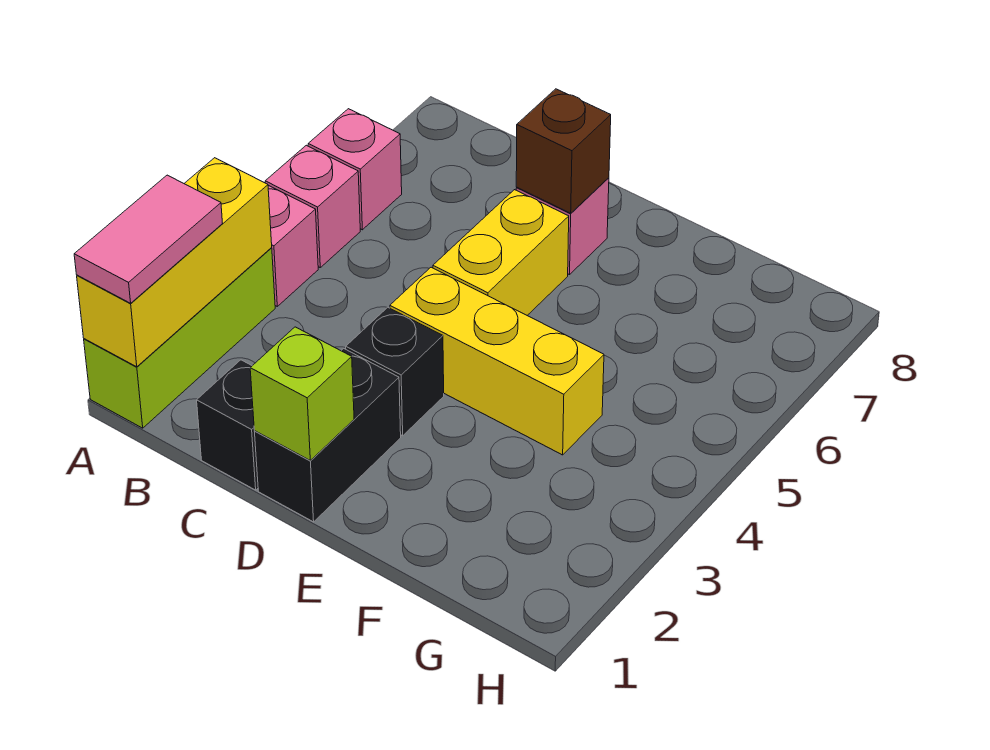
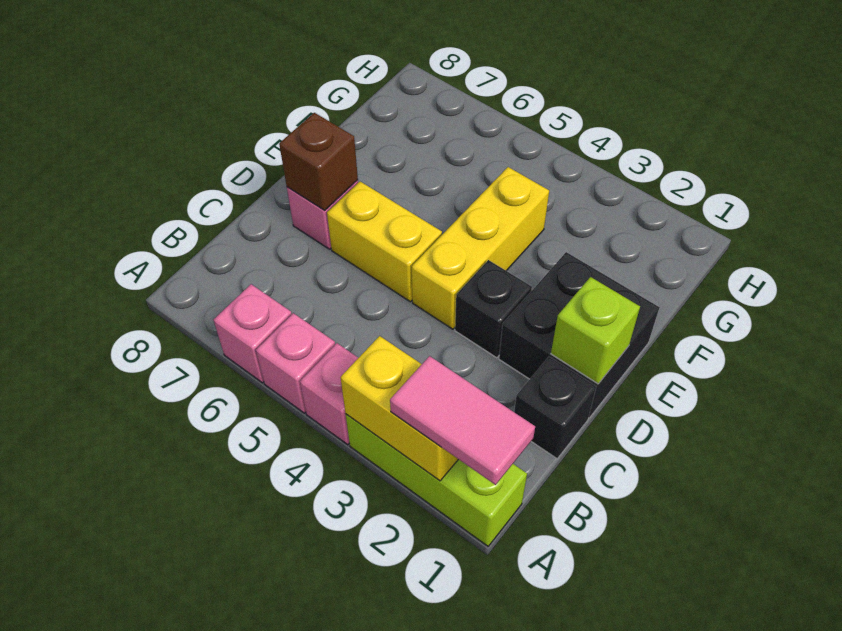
yellow 1x3 brick [77,158,272,367] -> yellow 1x2 brick [340,336,458,481]
black 1x2 brick [254,348,401,522] -> black 2x2 brick [499,252,660,418]

